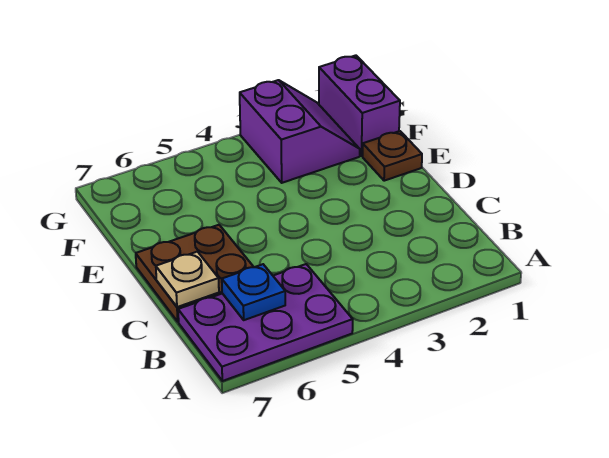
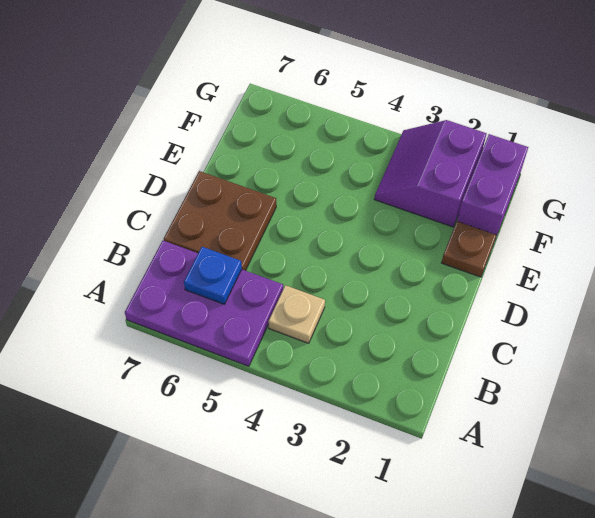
tan 1x1 plate [156,252,219,307] -> tan 1x1 plate moved to [269,285,325,343]
purple 2x2 slope [240,80,360,183] -> purple 2x2 slope turned to [374,120,487,227]

